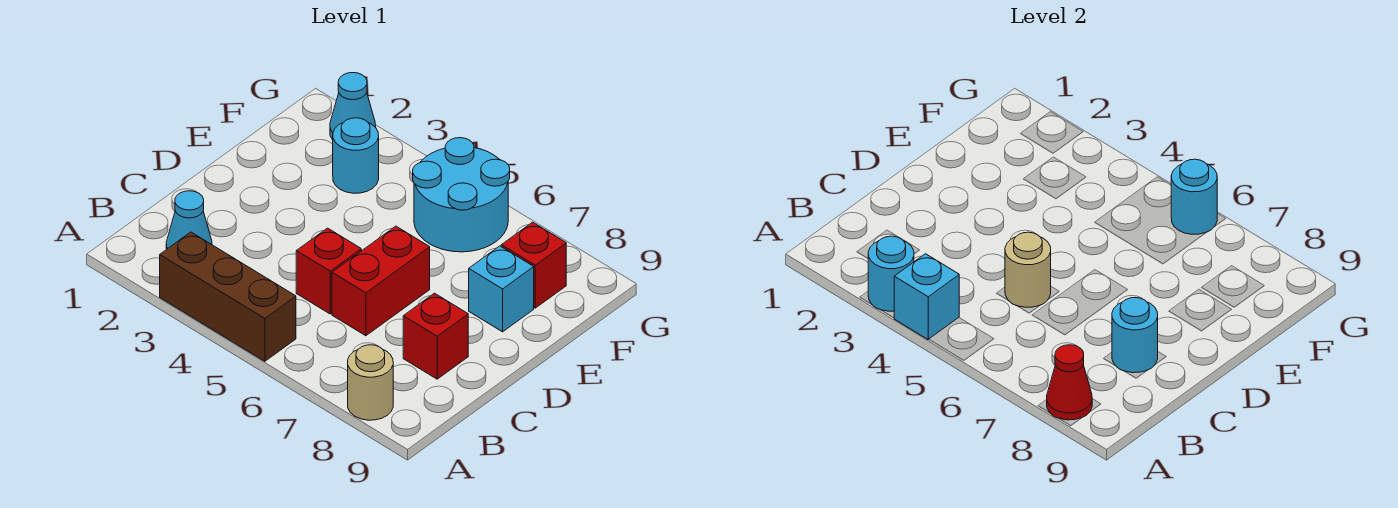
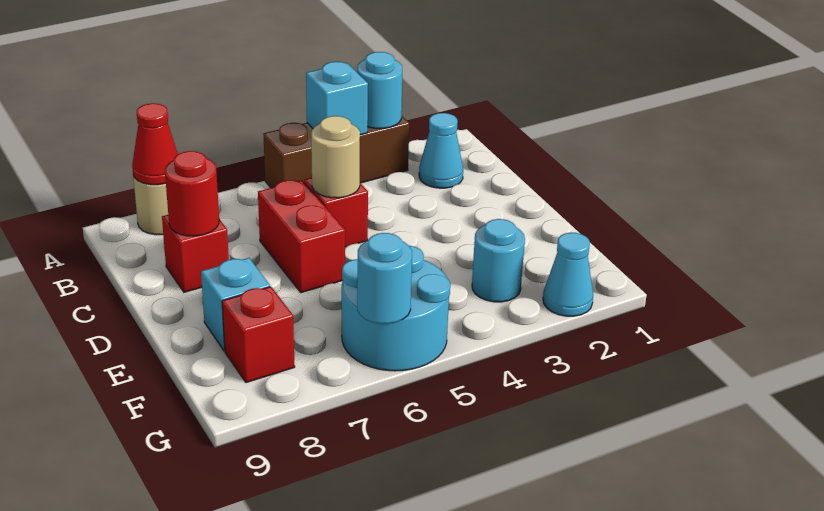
cyan 1x1 round brick [1112,298,1158,373] -> red 1x1 round brick [165,151,219,236]

